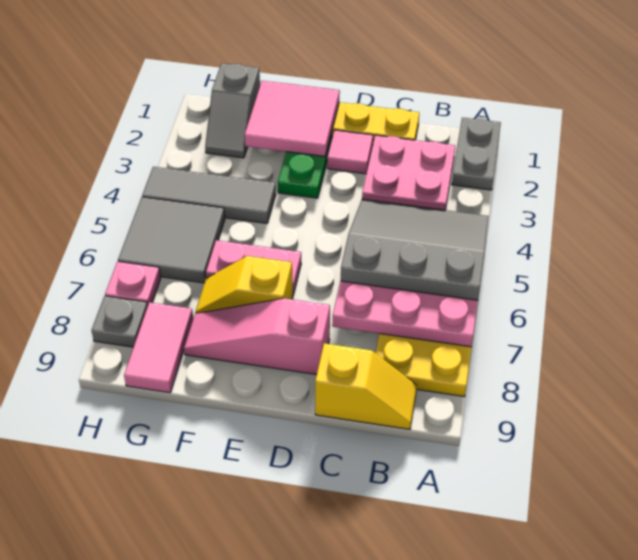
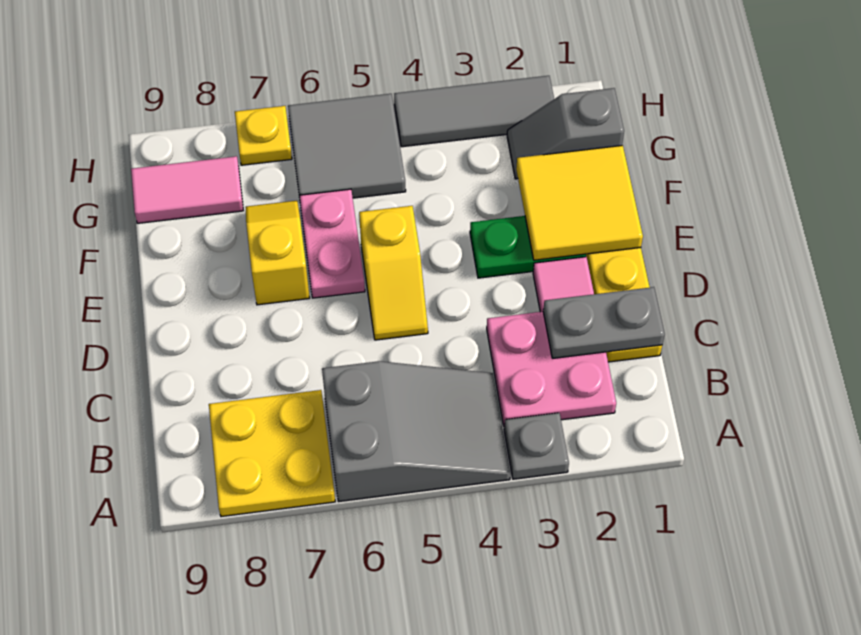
grey 1x2 plate [452,118,501,190] -> grey 1x2 plate moved to [543,287,665,358]
grey 3x3 slope [341,199,488,300] -> grey 2x3 slope [322,361,510,502]
pink 1x3 plate [332,281,478,347] -> none
yellow 1x2 slope [315,343,417,429] -> yellow 1x2 slope moved to [359,206,428,340]
pink 1x3 slope [184,298,330,375] -> none
pink 2x2 tile [245,81,340,157] -> yellow 2x2 tile [516,145,643,260]
grey 1x3 tile [142,167,276,223] -> grey 1x3 tile turned to [394,76,554,147]
pink 1x1 plate [105,261,161,305] -> yellow 1x1 plate [235,106,292,165]
grey 1x1 plate [92,296,148,347] -> grey 1x1 plate moved to [504,413,569,479]

